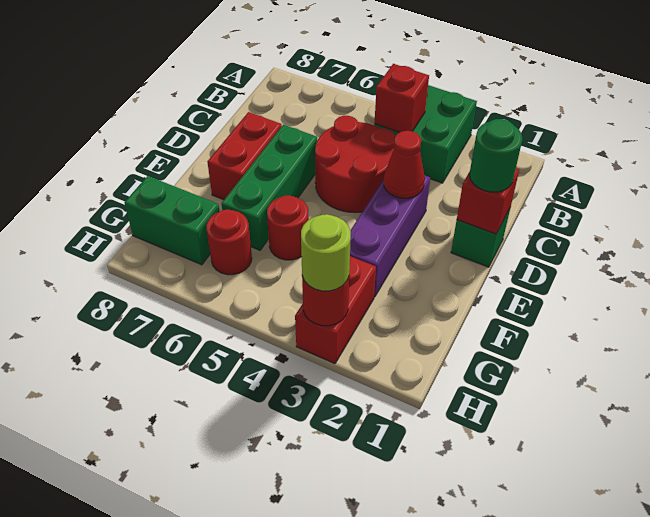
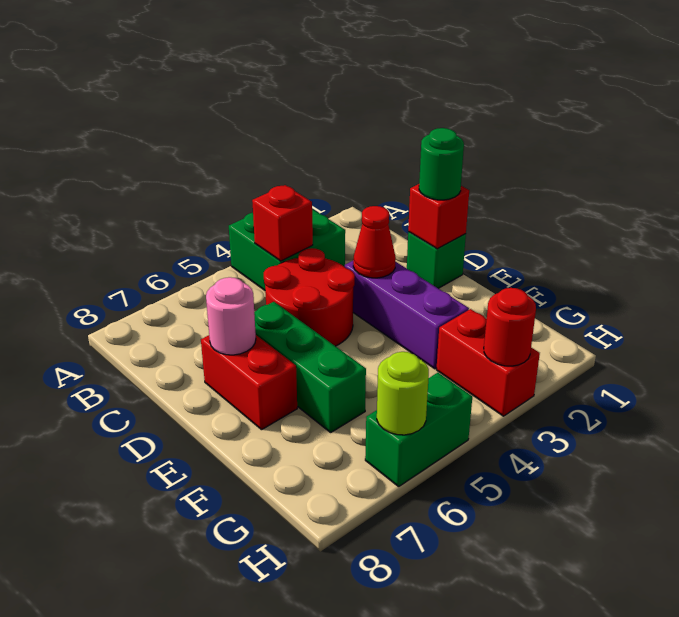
none -> pink 1x1 round brick [206,277,256,355]
red 1x1 round brick [267,196,309,260] -> none
red 1x1 round brick [206,210,252,275] -> none
green 1x2 brick [125,176,220,265] -> green 1x2 brick moved to [365,373,472,487]
lime 1x1 round brick [301,214,351,291] -> lime 1x1 round brick moved to [377,352,429,435]

